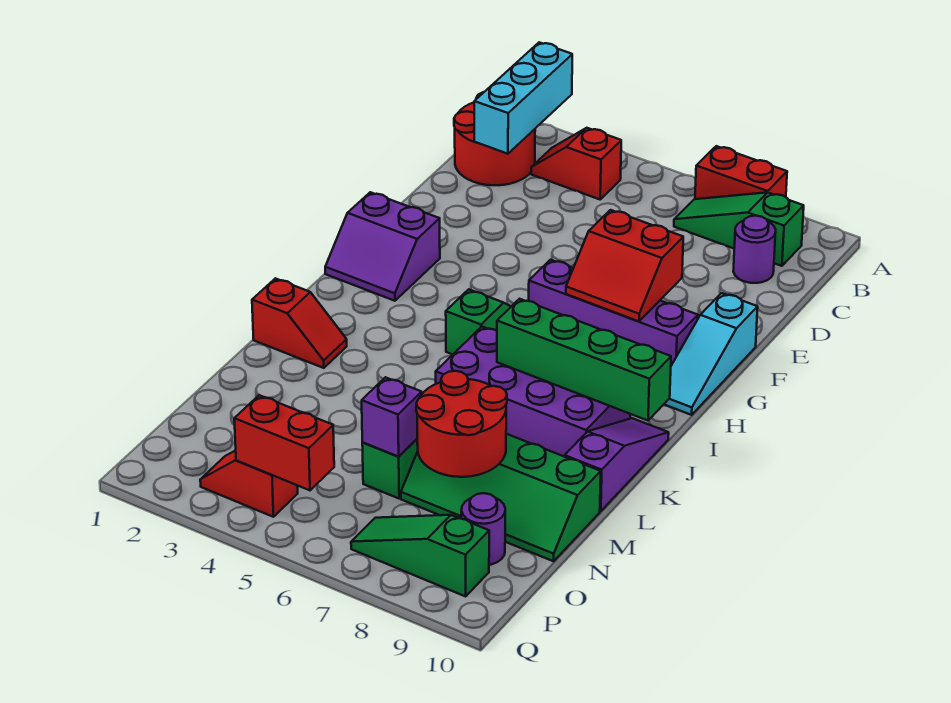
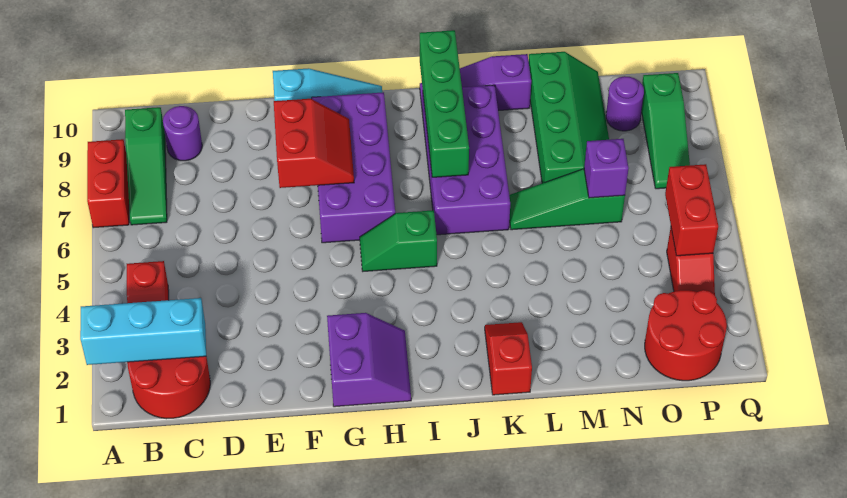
purple 1x4 brick [529,260,698,366] -> purple 2x4 brick [312,92,395,243]
red 2x2 round brick [416,371,507,477] -> red 2x2 round brick moved to [645,290,727,381]

